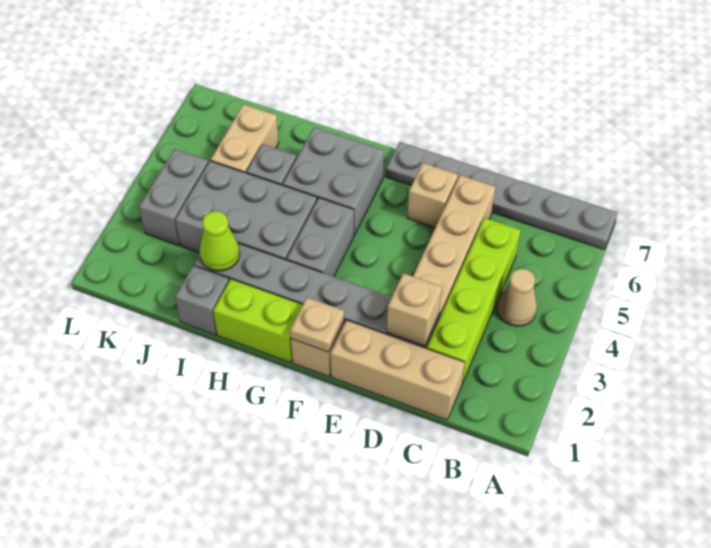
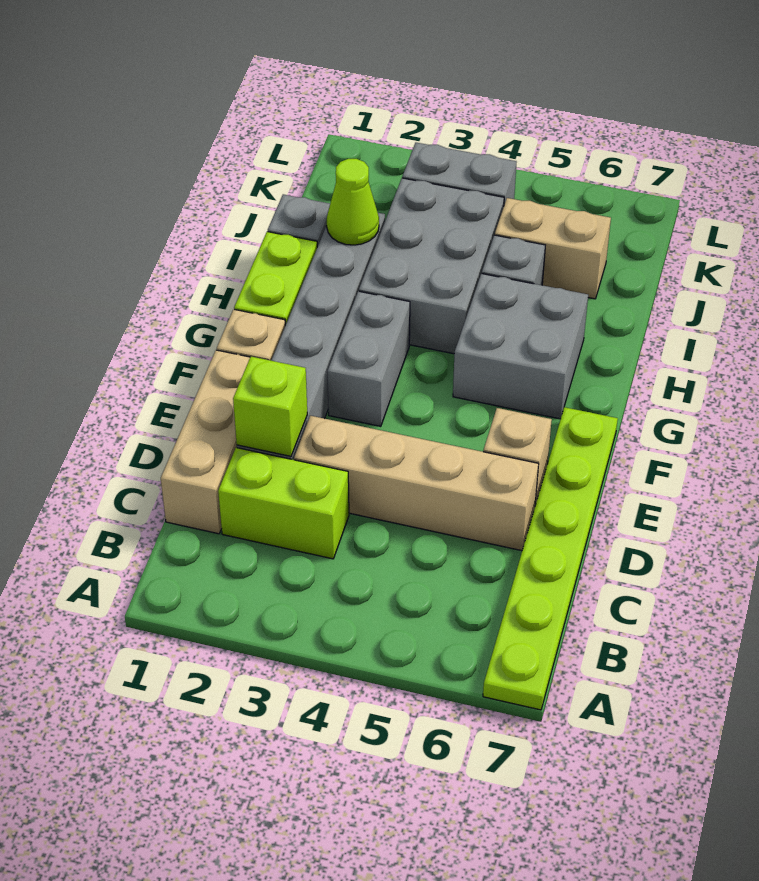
grey 1x6 plate [386,142,617,249] -> lime 1x6 plate [483,407,618,710]
tan 1x1 cone [497,269,537,326] -> none
lime 1x4 brick [427,218,521,384] -> lime 1x2 brick [218,448,349,559]
tan 1x1 brick [387,273,442,346] -> lime 1x1 brick [233,357,307,456]
tan 1x1 plate [290,298,344,352] -> none
grey 1x2 brick [287,198,354,277] -> grey 1x2 brick turned to [327,291,410,426]

